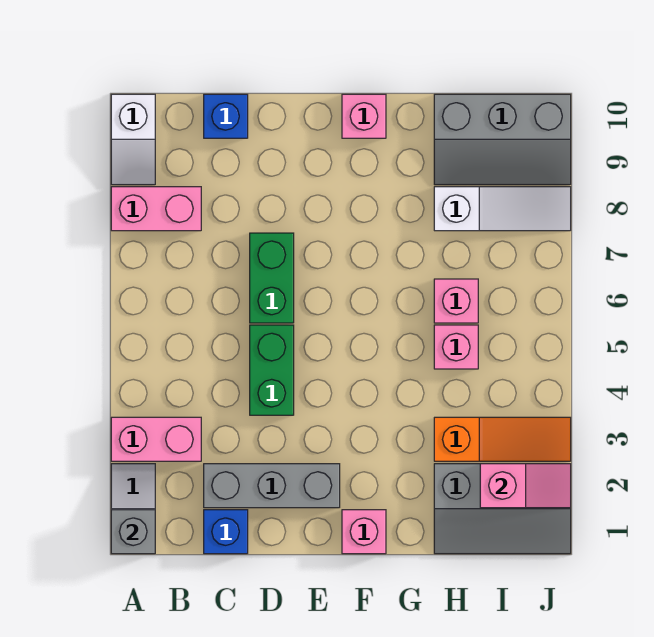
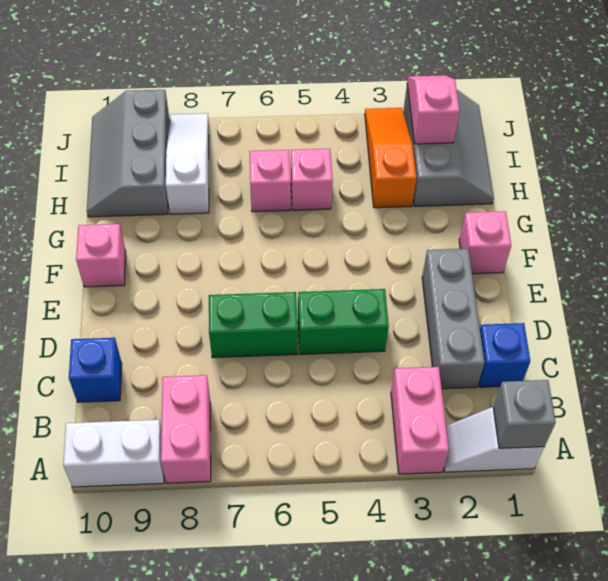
white 1x2 slope [111,94,155,185] -> white 1x2 brick [63,420,164,487]
grey 2x3 slope [434,94,571,185] -> grey 2x3 slope turned to [87,90,170,217]

